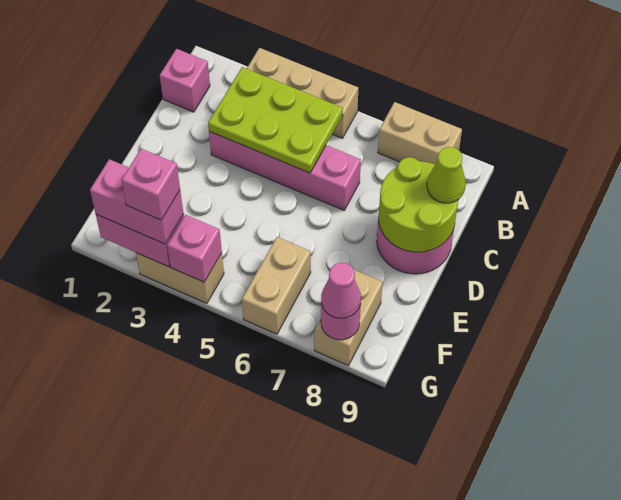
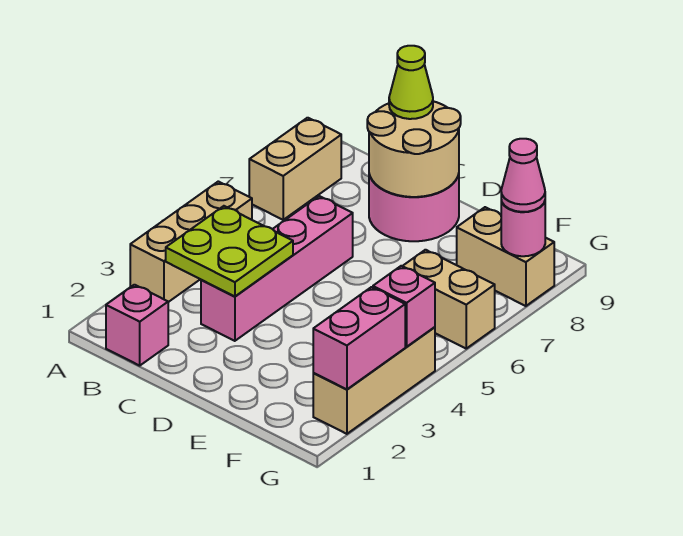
lime 2x3 plate [208,67,343,173] -> lime 2x2 plate [166,206,293,296]
lime 2x2 round brick [378,157,459,252] -> tan 2x2 round brick [367,101,461,197]
pink 1x2 brick [90,159,184,244] -> none
tan 1x2 brick [136,253,224,303] -> tan 1x3 brick [313,327,435,434]
pink 1x1 brick [122,149,180,220] -> none

